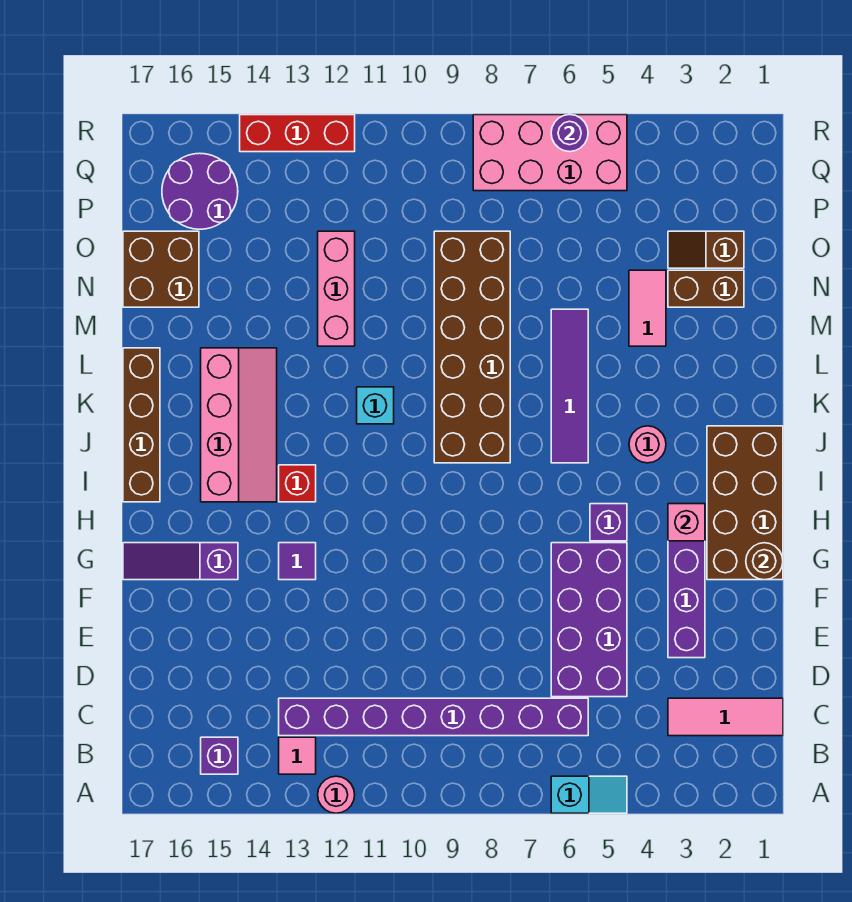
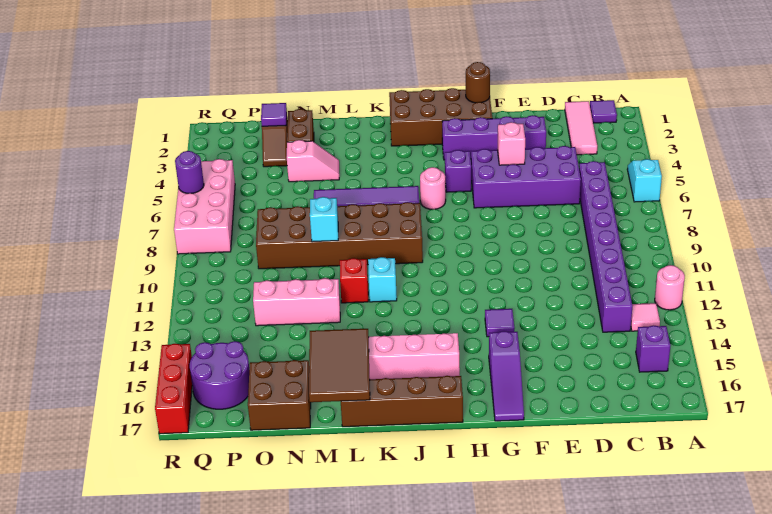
none -> purple 1x1 tile [590,100,617,123]
pink 1x1 brick [668,504,705,541] -> pink 1x1 brick moved to [497,122,525,165]
red 1x1 brick [279,465,316,502] -> red 1x1 brick moved to [340,258,368,303]
pink 1x1 round brick [629,426,666,463] -> pink 1x1 round brick moved to [420,167,446,209]
none -> brown 2x3 tile [309,329,370,402]
pink 1x2 tile [629,270,666,346] -> pink 1x2 slope [287,140,339,182]
none -> cyan 1x1 brick [310,197,338,242]
none -> purple 1x1 tile [261,103,287,126]
red 1x3 brick [240,115,355,152] -> red 1x3 brick moved to [155,344,192,434]

